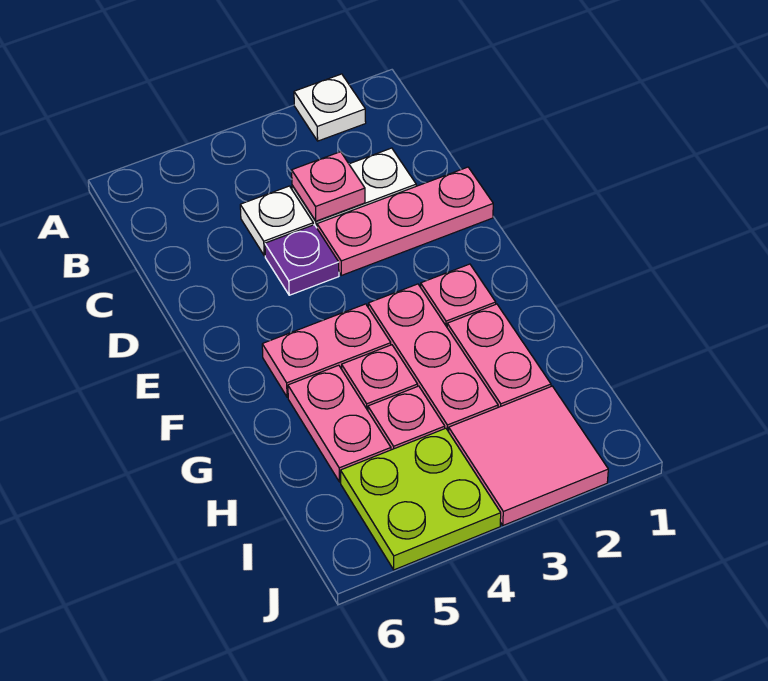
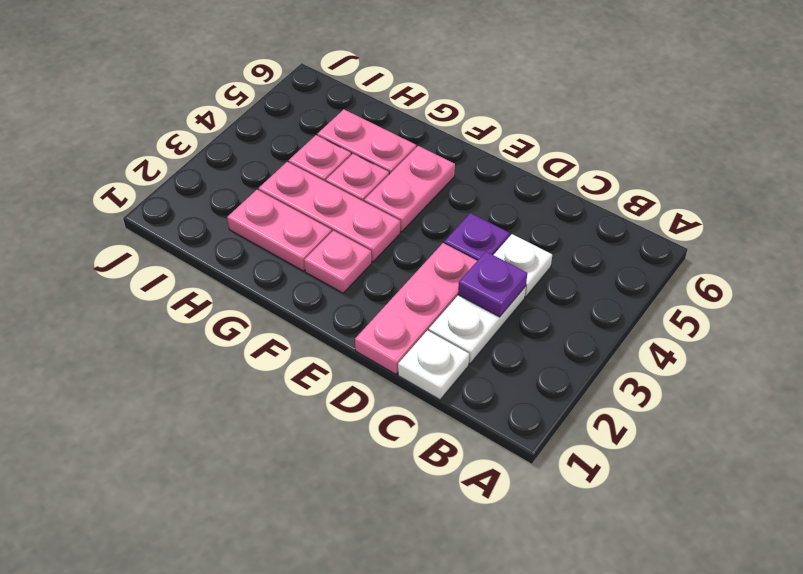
white 1x1 plate [294,74,366,141] -> white 1x1 plate moved to [398,330,469,400]
pink 1x1 plate [292,152,365,221] -> purple 1x1 plate [458,252,527,317]
pink 2x2 tile [449,386,608,525] -> none
lime 2x2 plate [341,428,501,570] -> none

